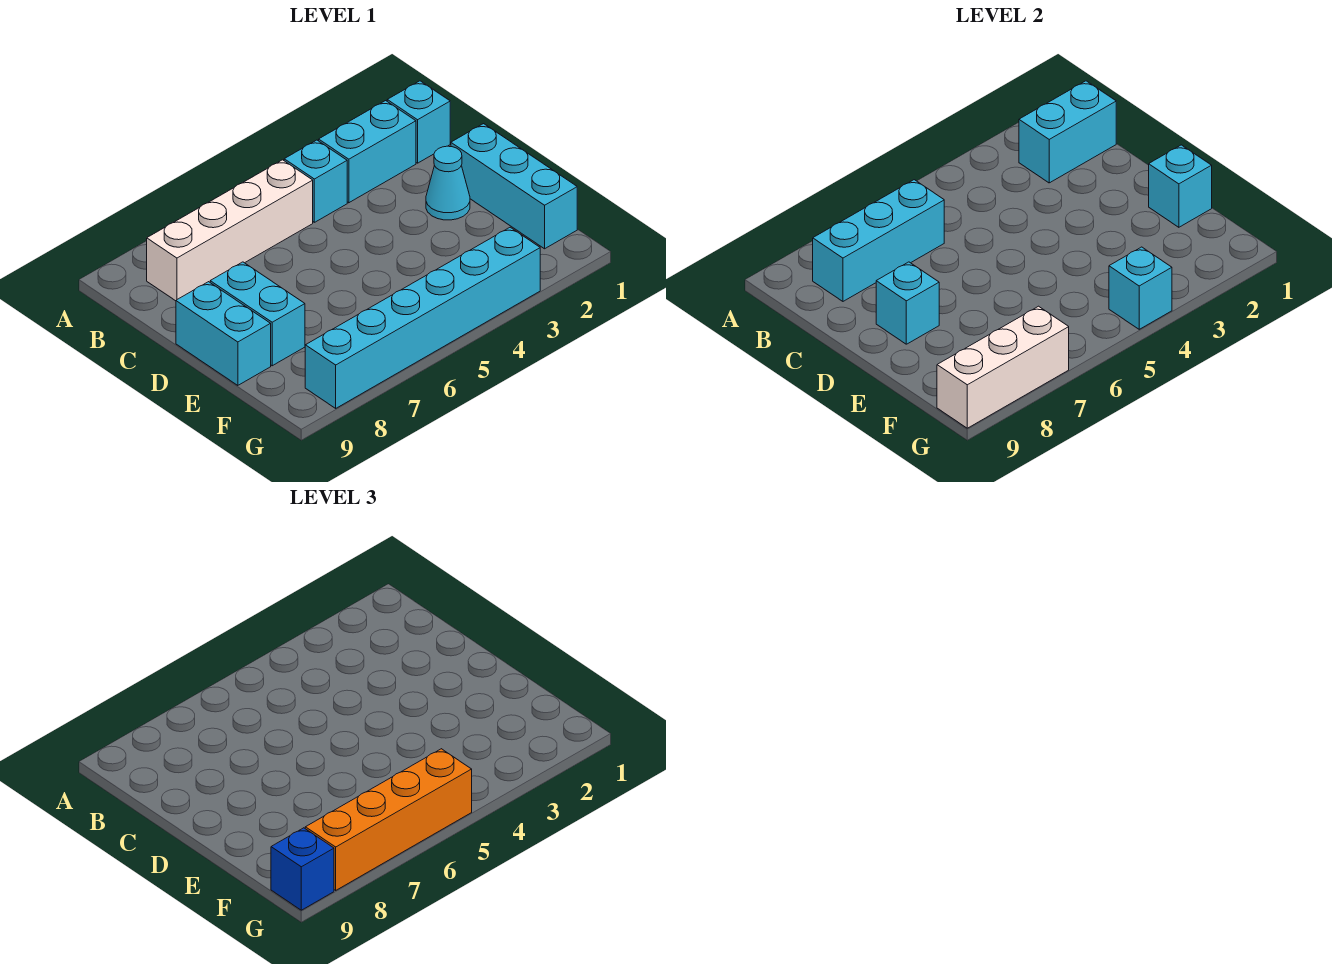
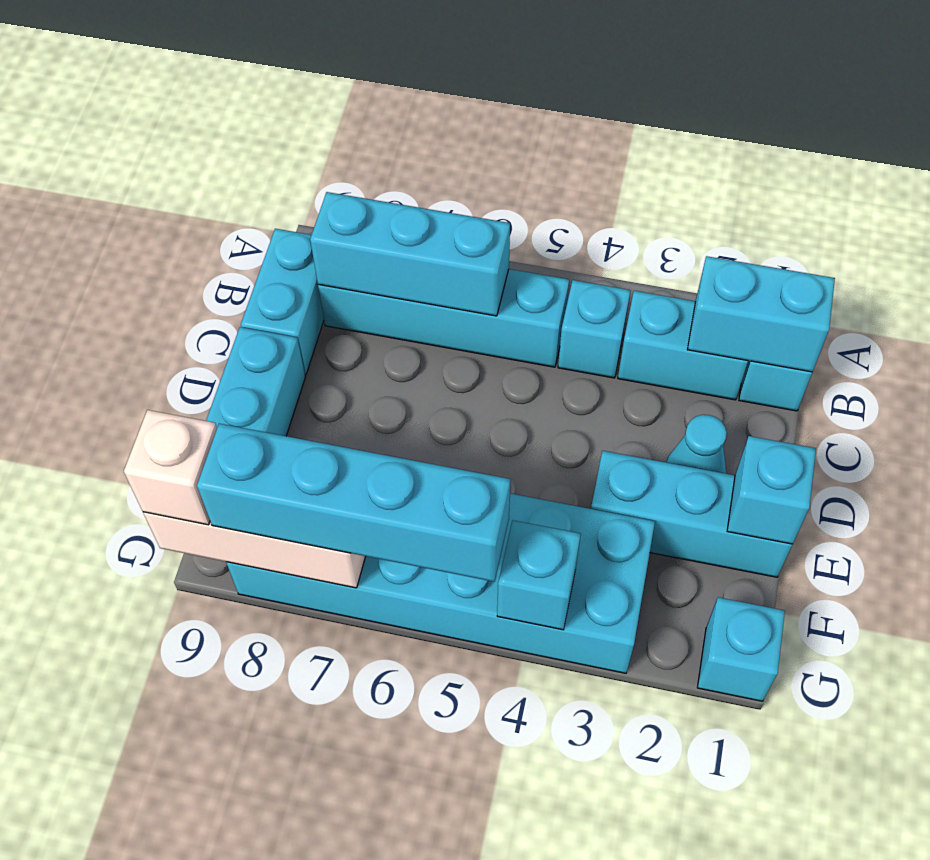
white 1x4 brick [147,160,313,301] -> cyan 1x4 brick [318,269,569,367]
cyan 1x3 brick [451,124,577,249] -> cyan 1x3 brick turned to [591,451,792,577]
cyan 1x2 brick [210,262,305,366] -> cyan 1x2 brick moved to [241,229,324,374]
cyan 1x1 brick [876,262,939,344] -> cyan 1x1 brick moved to [697,597,785,701]
cyan 1x6 brick [305,227,540,408] -> cyan 2x6 brick [226,493,655,673]
orange 1x4 brick [305,749,472,890] -> cyan 1x4 brick [197,424,511,582]
blue 1x1 brick [271,828,334,910] -> white 1x1 brick [124,410,217,525]

